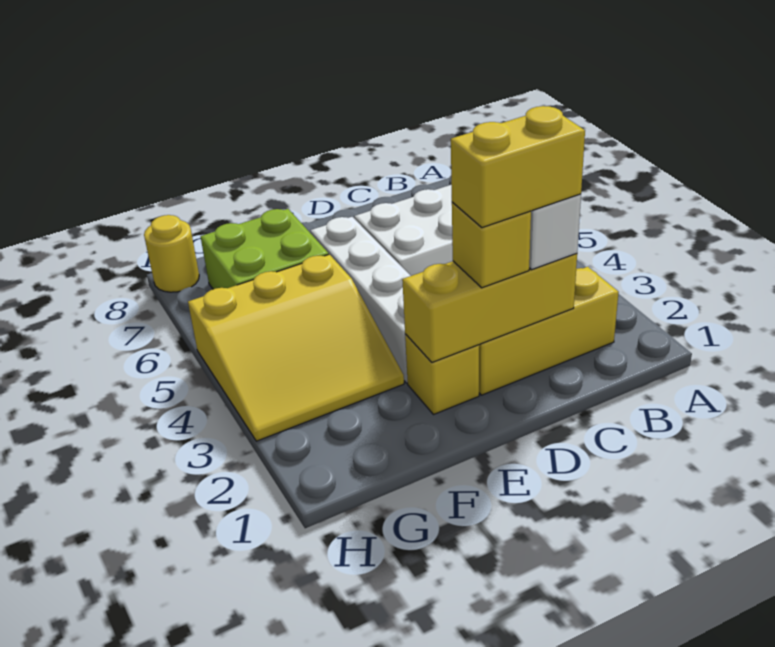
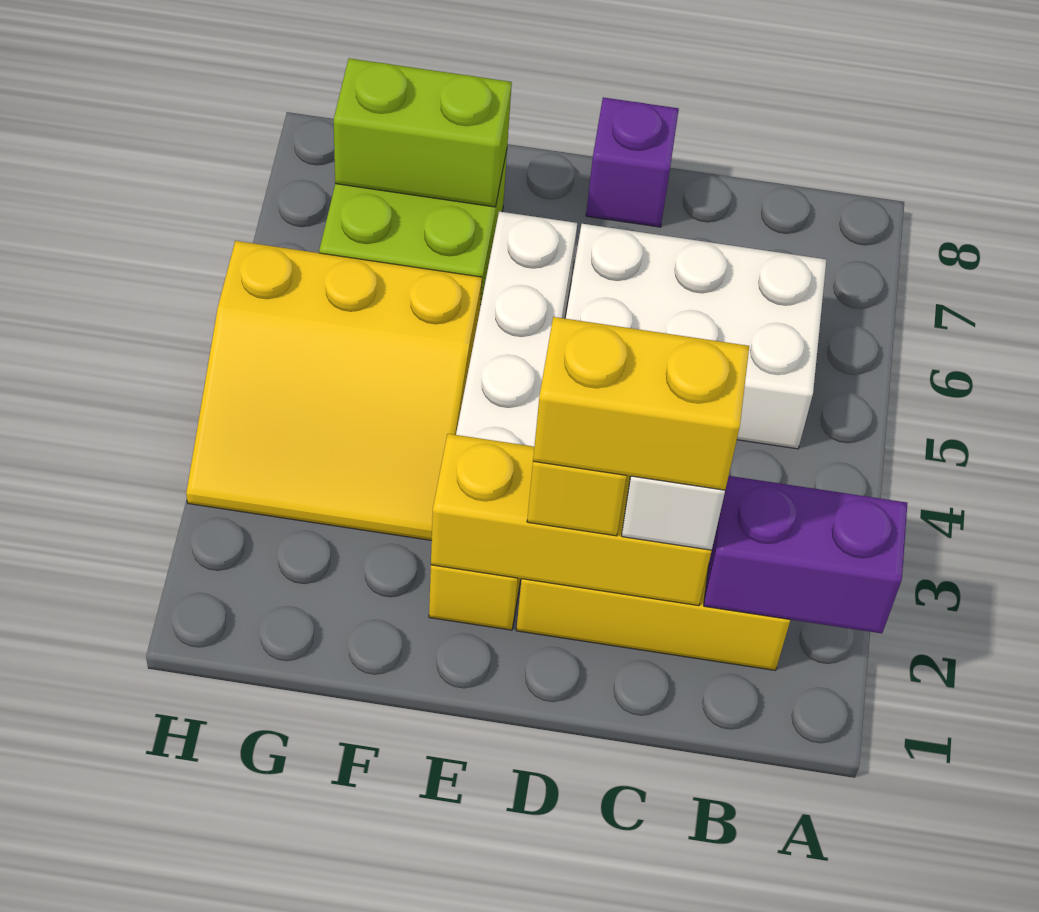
none -> purple 1x2 brick [704,476,907,633]
none -> purple 1x1 brick [586,97,679,227]
none -> lime 1x2 brick [334,58,512,207]
yellow 1x1 round brick [144,215,199,292] -> none

